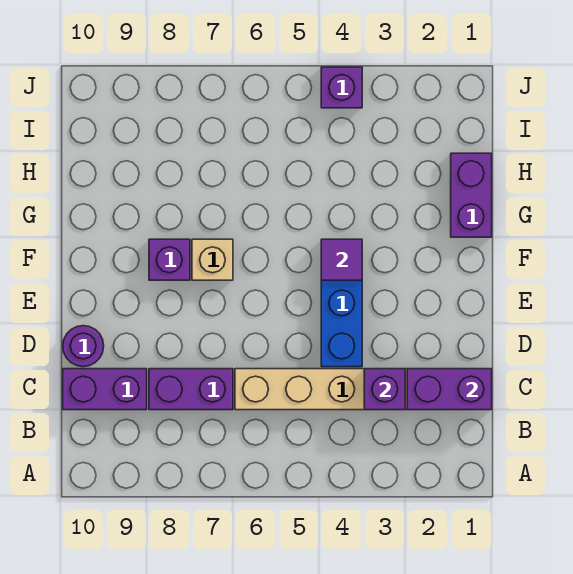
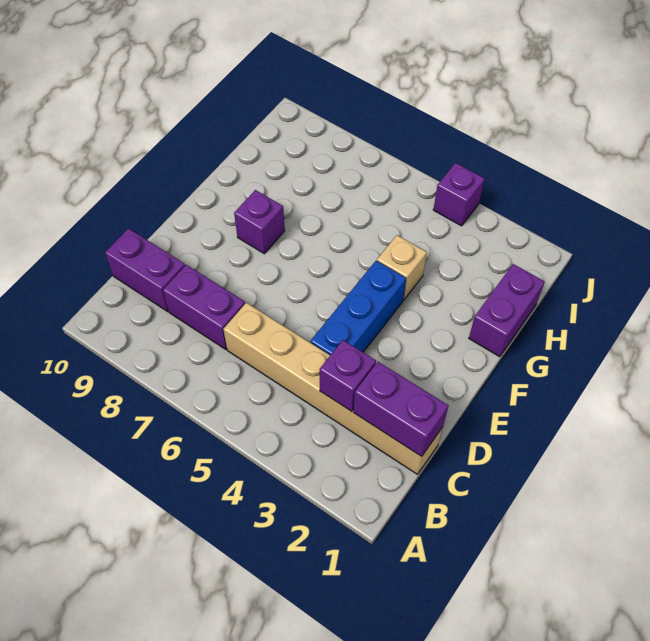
purple 1x1 round brick [63,326,104,367] -> none
purple 1x1 tile [321,239,362,280] -> none
tan 1x1 brick [192,239,233,280] -> tan 1x1 brick moved to [377,235,427,300]

